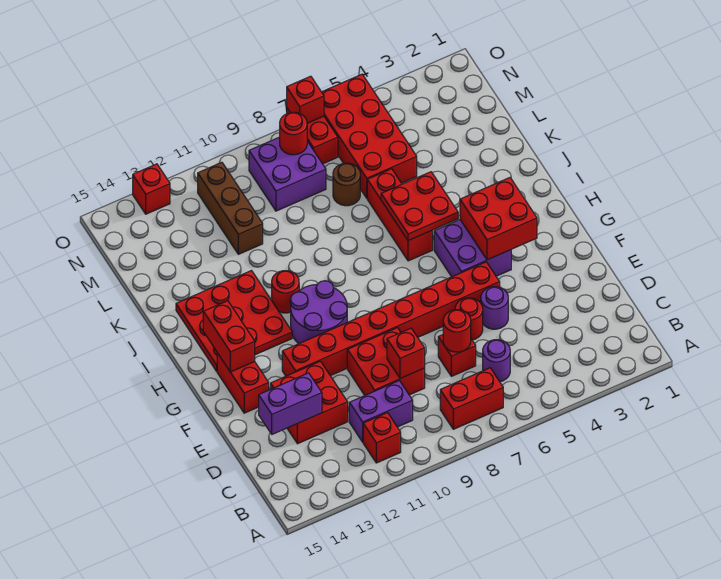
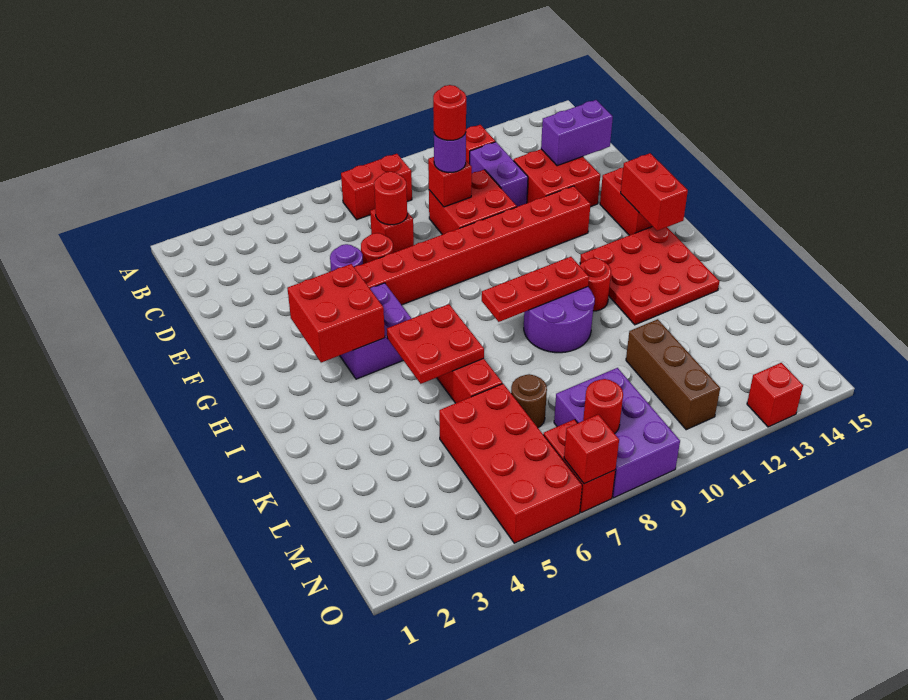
purple 1x1 round brick [483,340,510,382] -> purple 1x1 round brick moved to [434,133,466,173]
purple 1x2 brick [349,381,413,442] -> purple 1x2 brick turned to [470,142,528,207]
none -> red 1x1 round brick [433,85,466,141]
purple 2x2 round brick [290,281,347,344] -> purple 2x2 round brick moved to [524,287,595,353]
none -> red 1x3 plate [482,257,589,322]
purple 2x2 brick [249,137,326,211] -> purple 2x3 brick [554,368,680,498]

